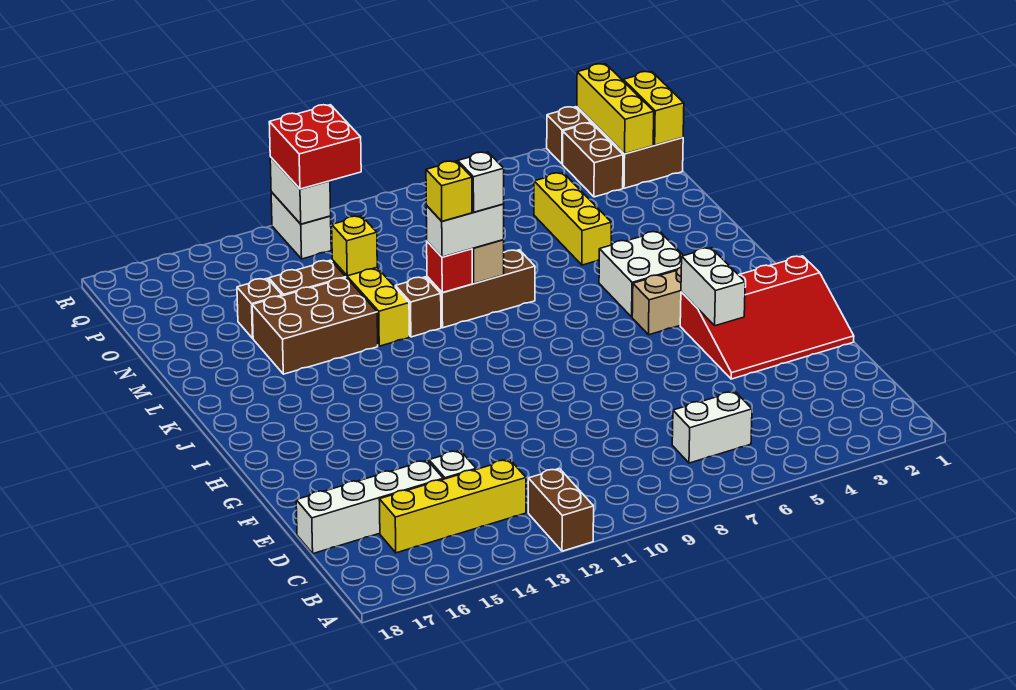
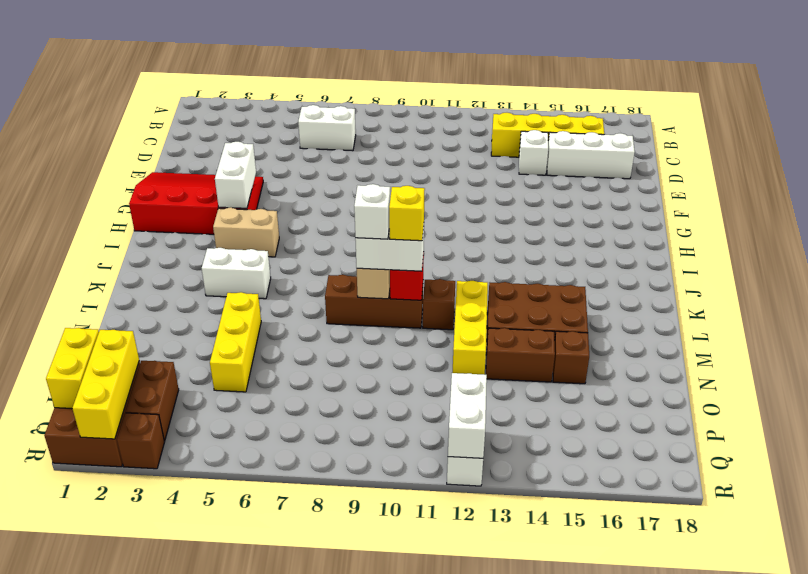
brown 1x2 brick [528,469,594,551] -> none
white 1x4 brick [296,460,443,554] -> white 1x3 brick [547,131,635,179]
white 2x2 brick [599,231,683,317] -> white 1x2 brick [202,248,271,299]
yellow 1x1 brick [332,216,377,276] -> none
red 2x2 brick [269,105,361,189] -> none

